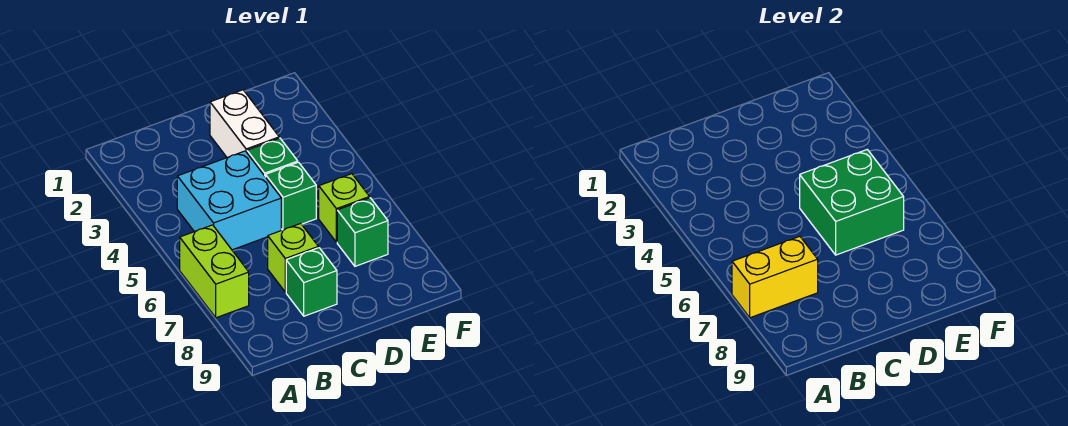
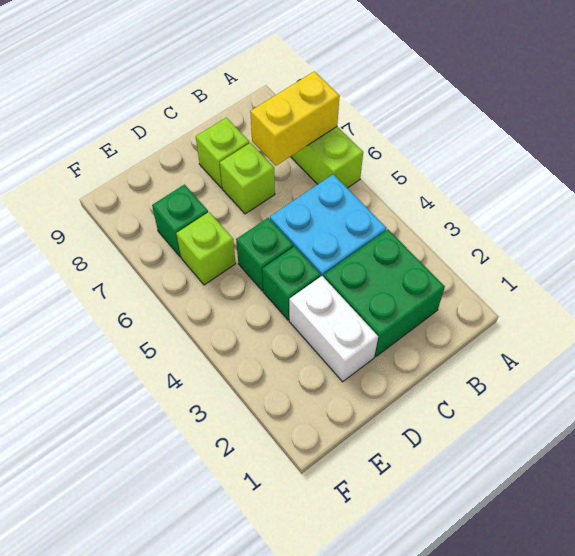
green 1x1 brick [286,248,337,316] -> lime 1x1 brick [196,118,249,188]
green 2x2 brick [800,150,904,255] -> green 2x2 brick moved to [324,229,445,357]

